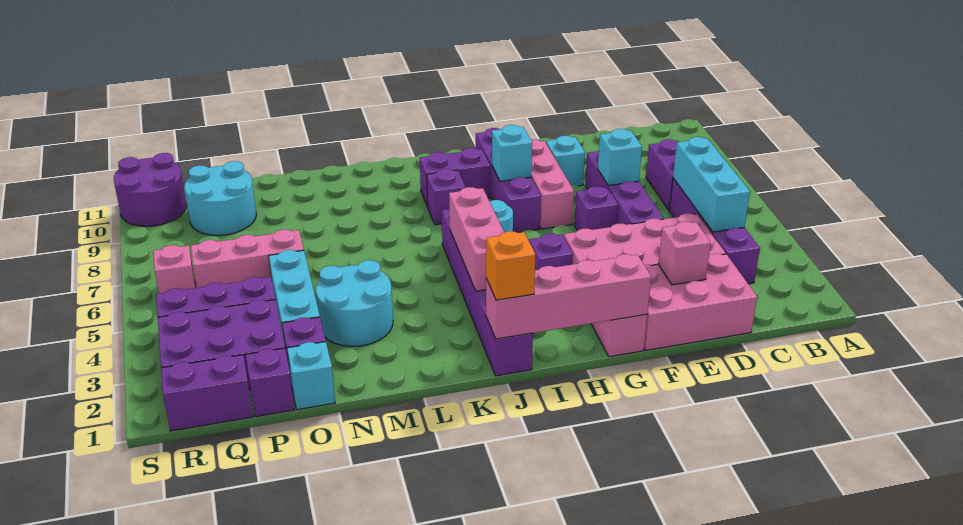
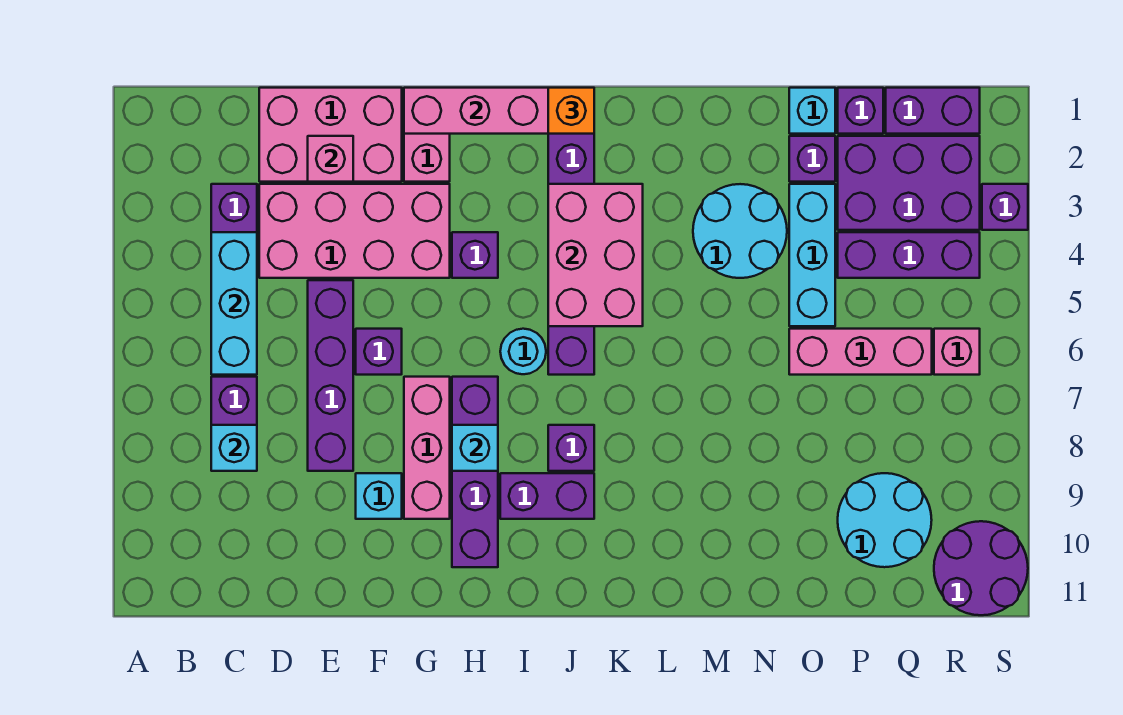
cyan 1x1 brick [598,129,642,185] -> cyan 1x1 brick moved to [211,425,257,471]
pink 1x3 brick [449,187,504,291] -> pink 2x3 brick [548,184,643,326]
none -> purple 1x1 brick [982,184,1028,230]

